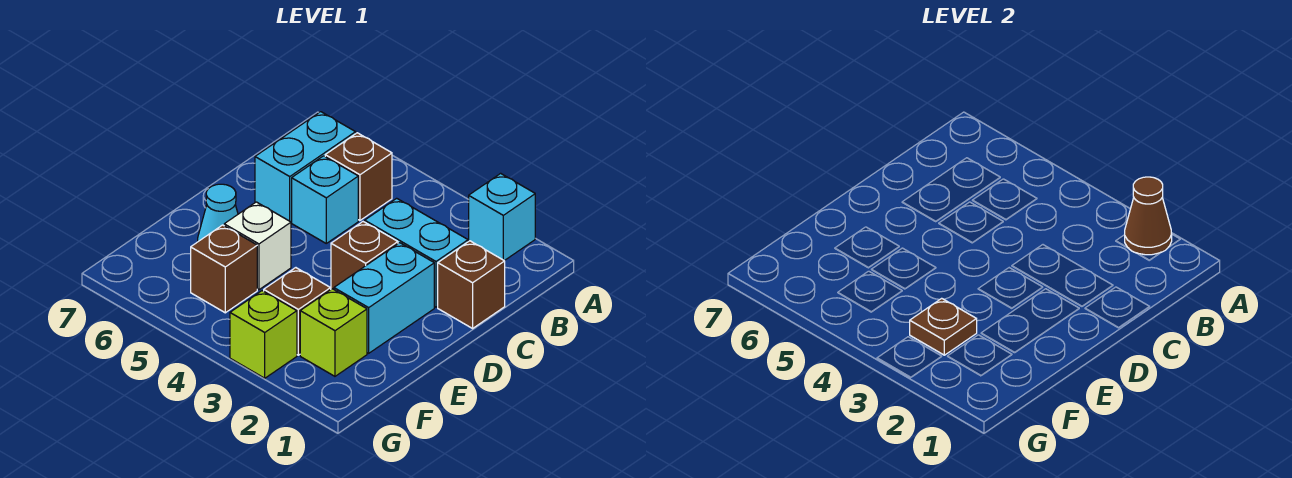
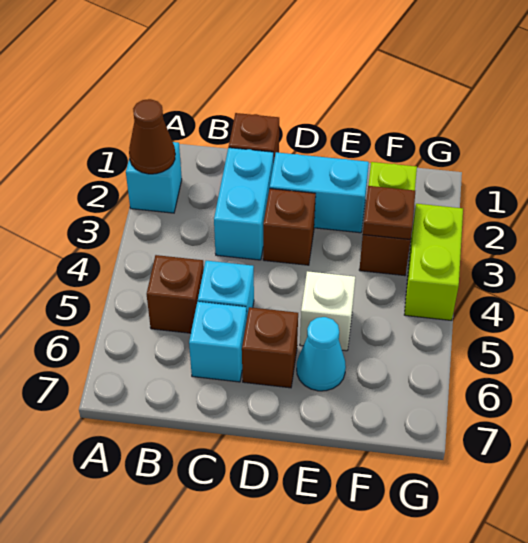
cyan 1x2 brick [255,112,356,222] -> cyan 1x1 brick [189,302,247,382]
brown 1x1 brick [191,225,257,313] -> brown 1x1 brick moved to [242,307,298,388]
lime 1x1 brick [230,291,297,378] -> lime 1x2 brick [404,204,463,321]

